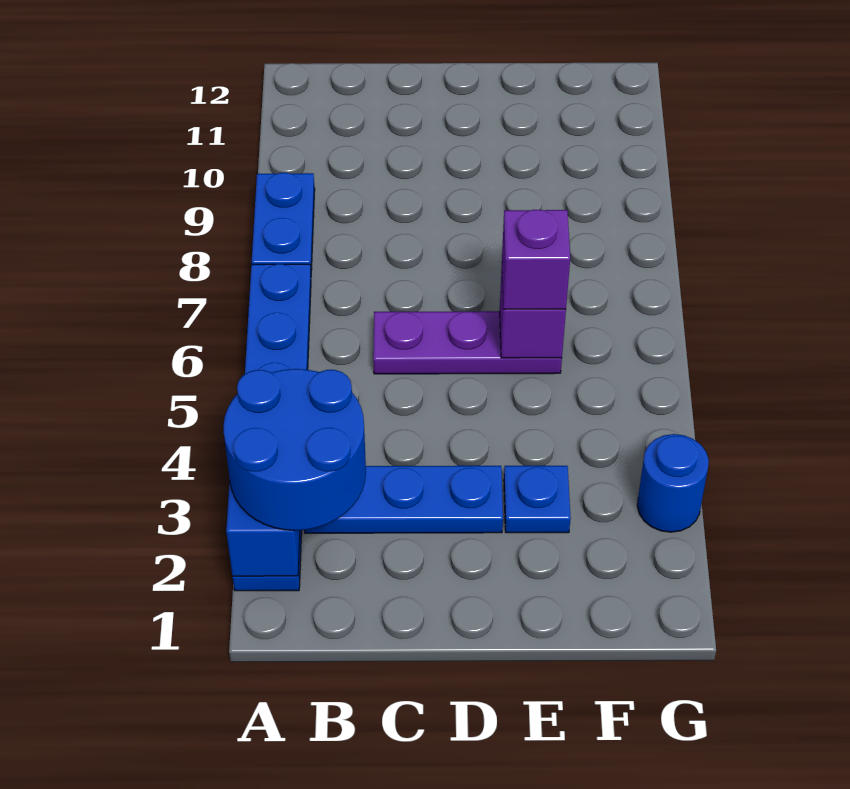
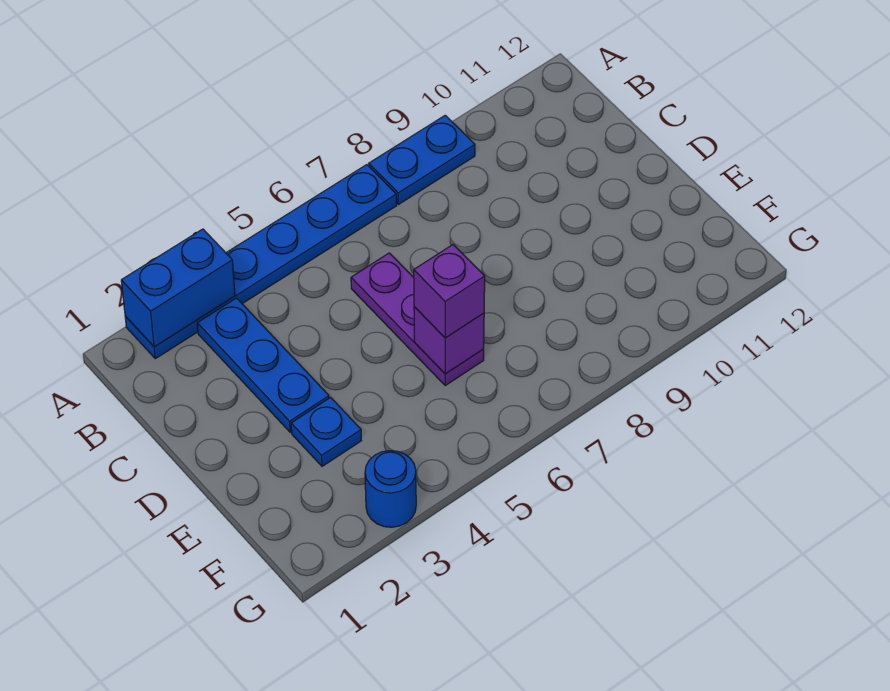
blue 2x2 round brick [223,369,366,531] -> none

